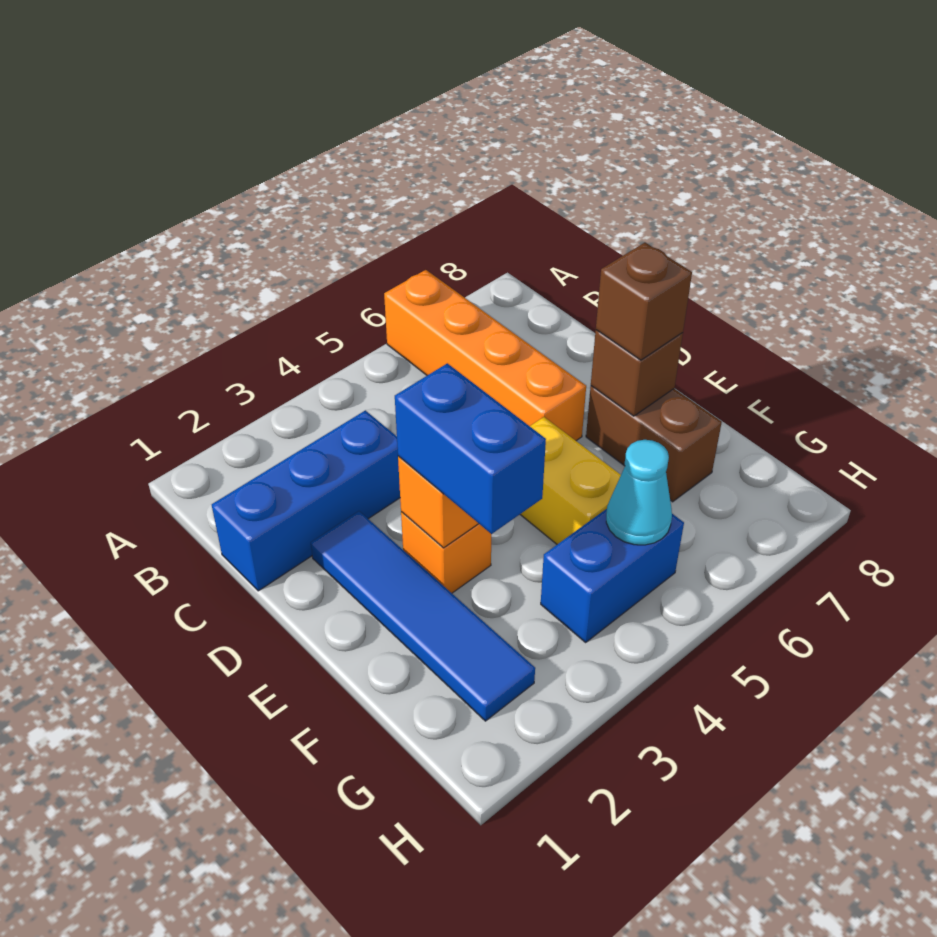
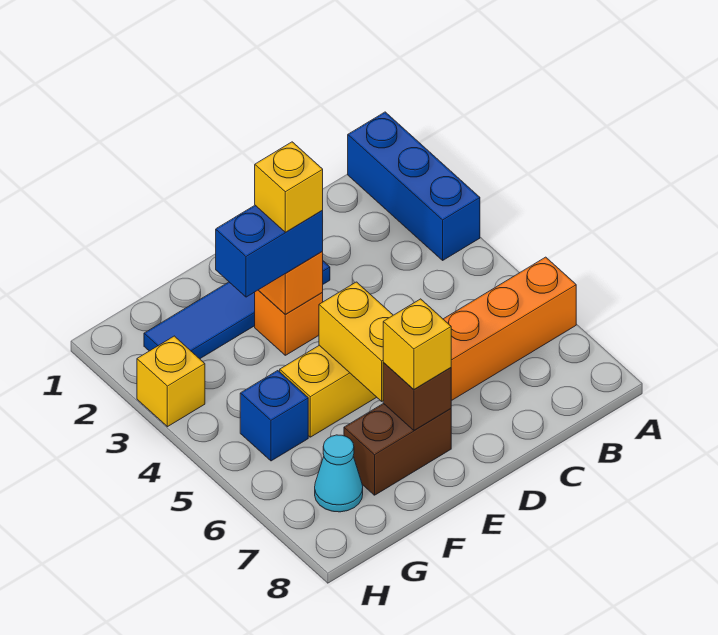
blue 1x3 brick [212,410,400,591] -> blue 1x3 brick moved to [348,112,480,260]
none -> yellow 1x1 brick [255,142,323,232]
none -> yellow 1x2 brick [319,282,393,401]
brown 1x1 brick [596,243,692,360] -> yellow 1x1 brick [383,299,451,389]
blue 1x2 brick [541,509,684,642] -> blue 1x1 brick [240,371,308,461]
cyan 1x1 cone [606,440,672,545] -> cyan 1x1 cone moved to [315,435,363,512]
none -> yellow 1x1 brick [137,336,205,427]

